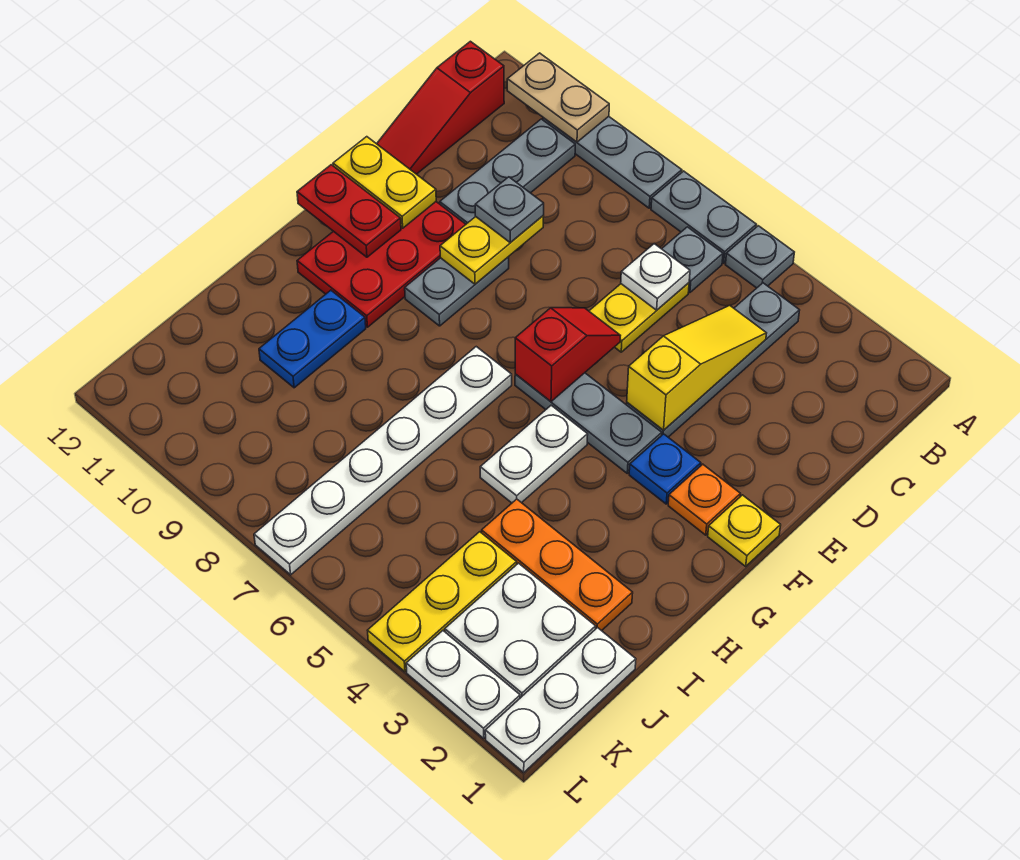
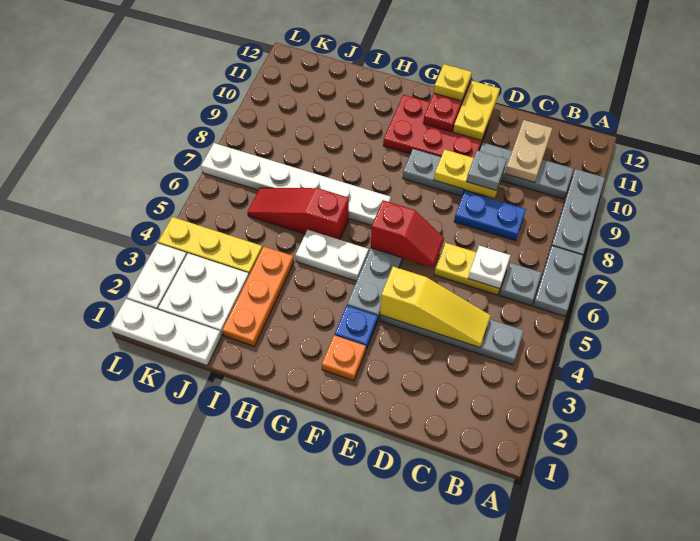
grey 1x1 plate [725,226,794,288] -> none
tan 1x2 plate [507,53,609,142] -> tan 1x2 plate moved to [505,120,552,183]
red 1x3 slope [377,41,504,174] -> red 1x3 slope moved to [247,188,349,240]
yellow 1x1 plate [708,495,781,566] -> yellow 1x1 plate moved to [434,64,472,101]
blue 1x2 plate [259,290,366,388] -> blue 1x2 plate moved to [454,191,526,241]

